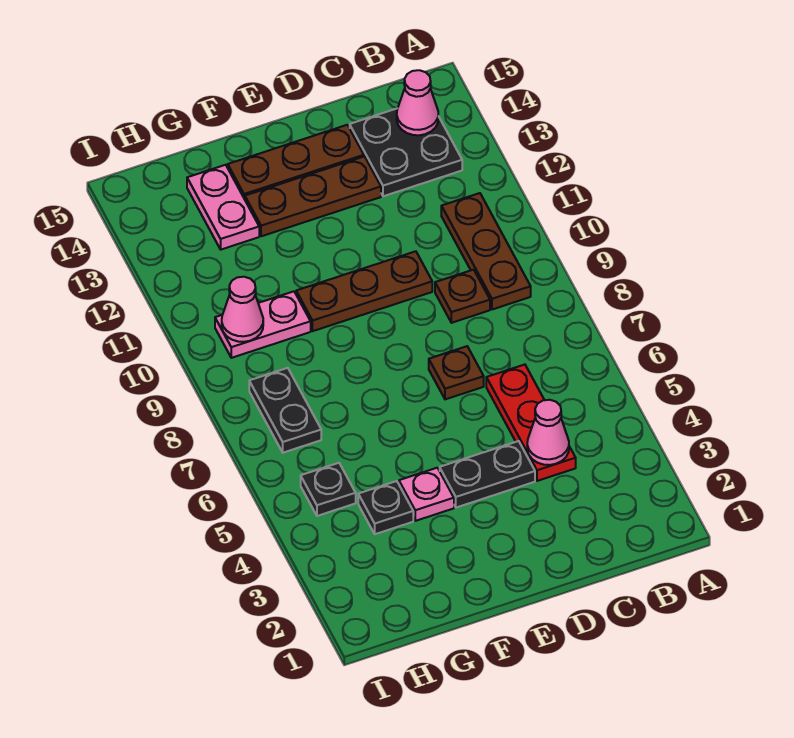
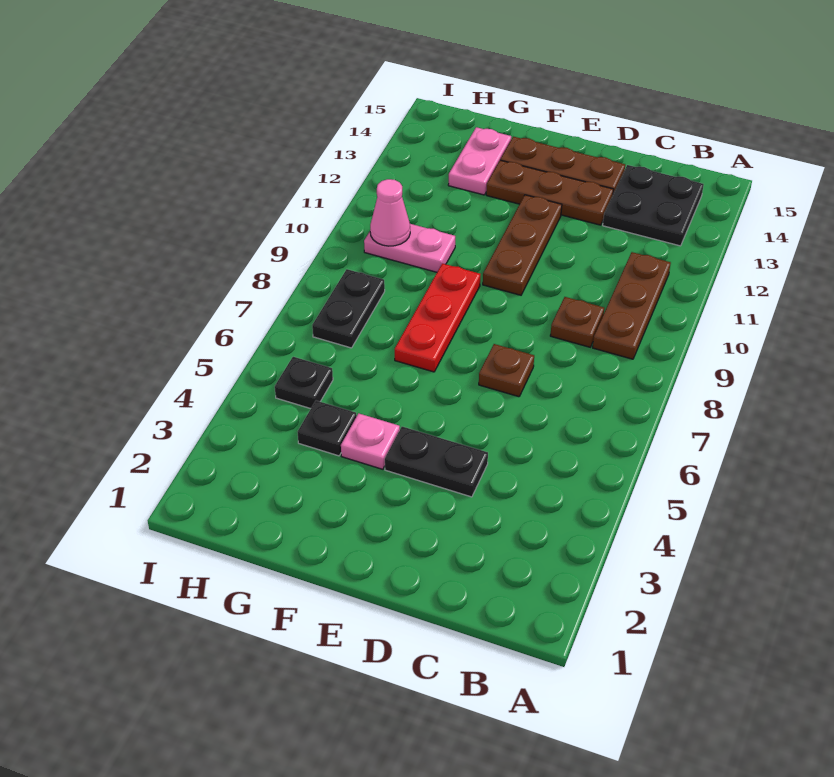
pink 1x1 cone [397,70,438,135] -> none
red 1x3 plate [486,365,576,481] -> red 1x3 plate moved to [395,263,481,372]
pink 1x1 cone [527,400,569,465] -> none
brown 1x3 plate [296,251,432,331] -> brown 1x3 plate turned to [483,195,562,295]

